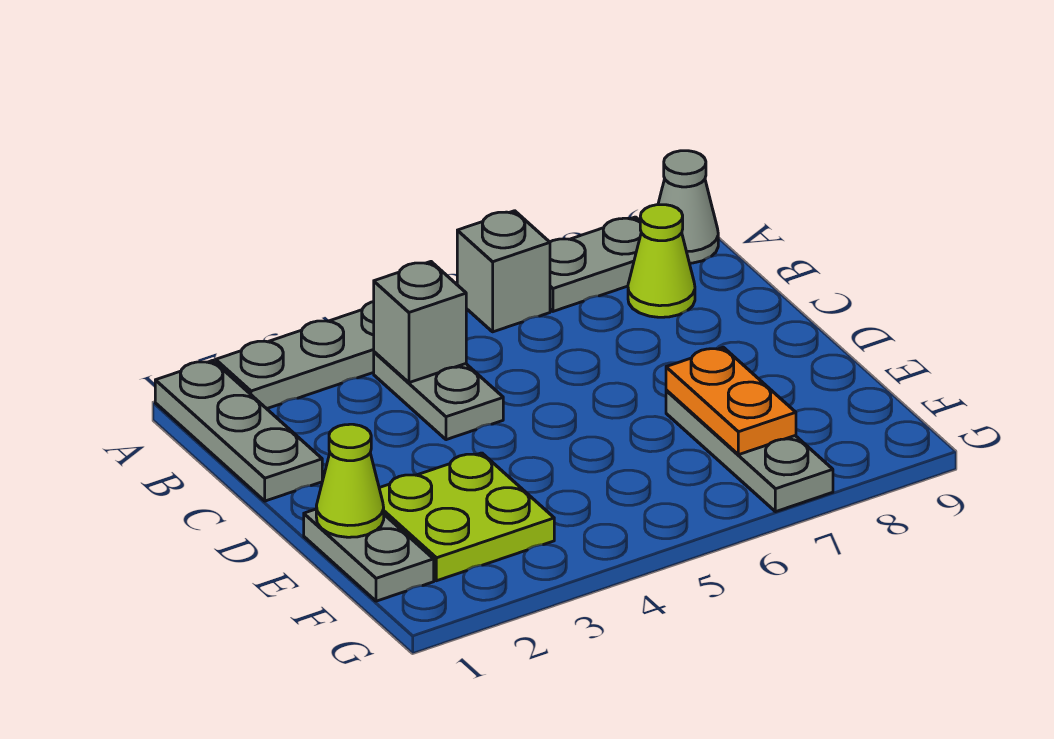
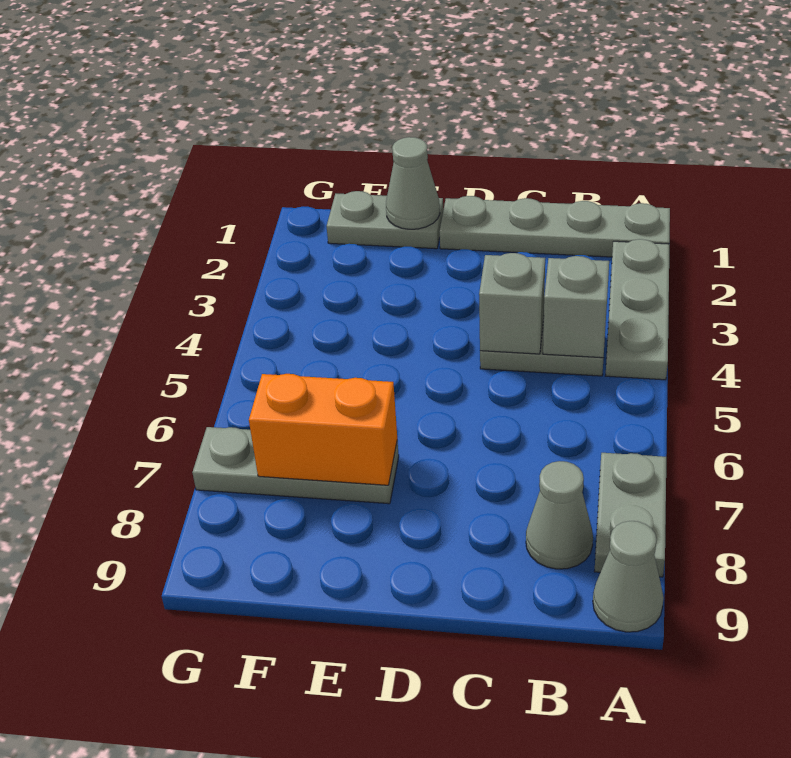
grey 1x3 plate [155,360,322,501] -> grey 1x4 plate [439,196,670,257]
grey 1x1 brick [457,211,550,332] -> grey 1x1 brick moved to [479,253,545,354]
lime 1x1 cone [628,205,695,317] -> grey 1x1 cone [526,461,593,569]
lime 1x1 cone [316,424,384,537] -> grey 1x1 cone [386,137,440,229]
lime 2x2 plate [379,453,554,581] -> none
orange 1x2 plate [666,347,796,455] -> orange 1x2 brick [249,374,397,485]

